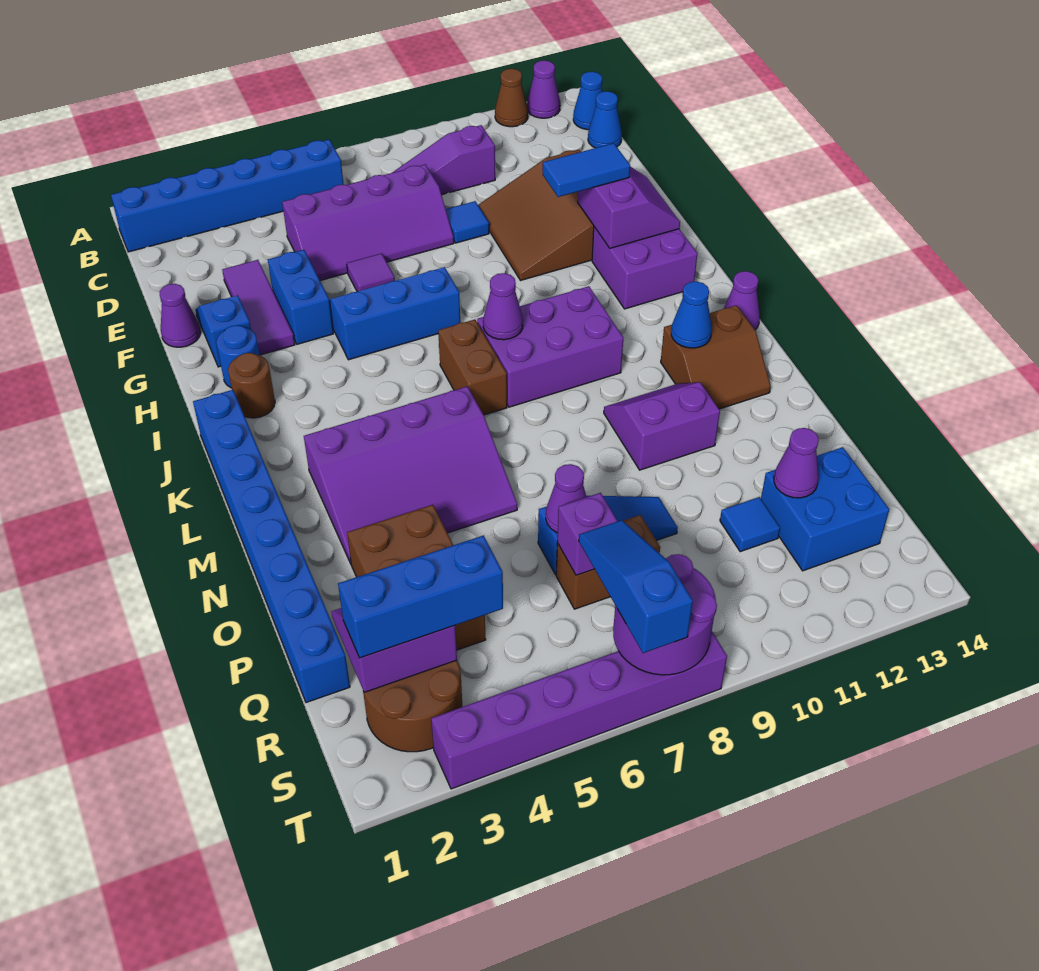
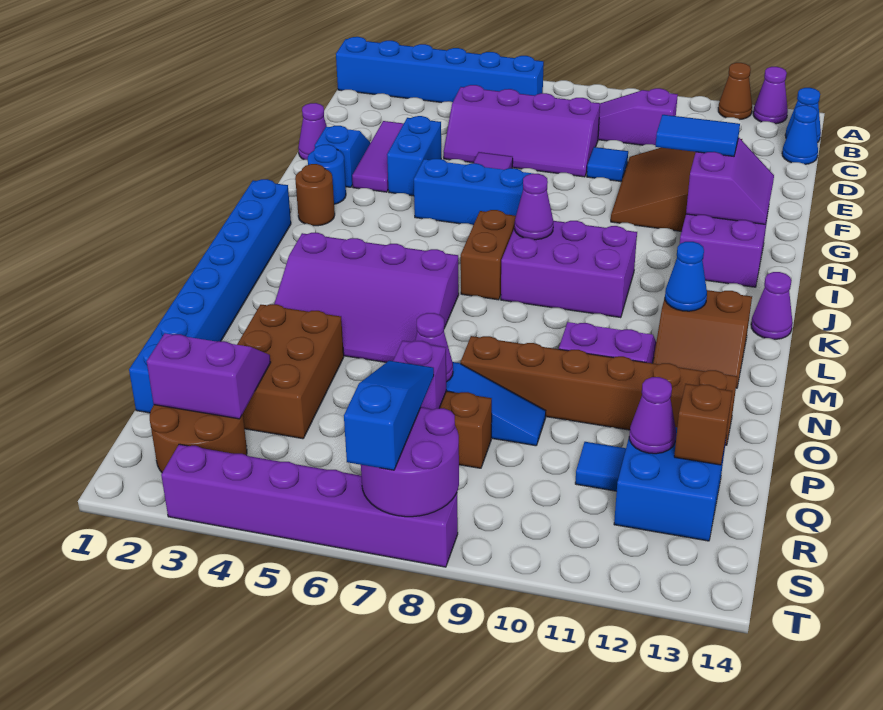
none -> brown 1x6 brick [461,336,737,445]
none -> brown 1x1 brick [674,384,732,465]
blue 1x3 brick [338,536,503,658] -> none

